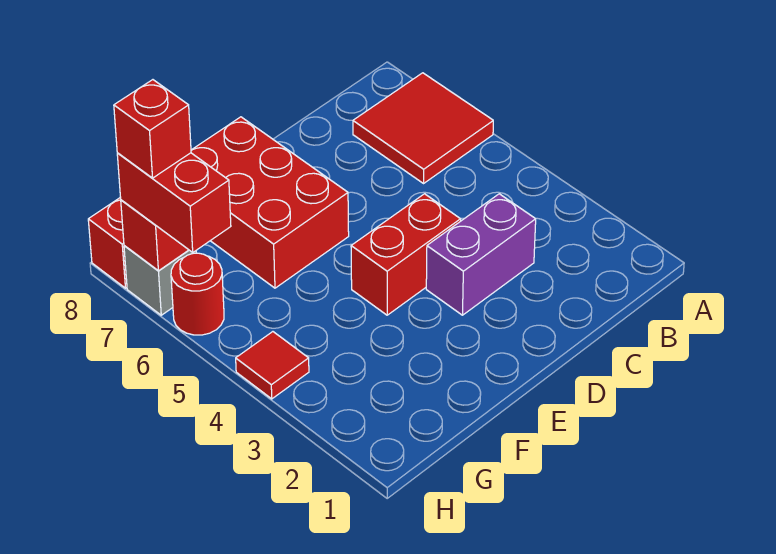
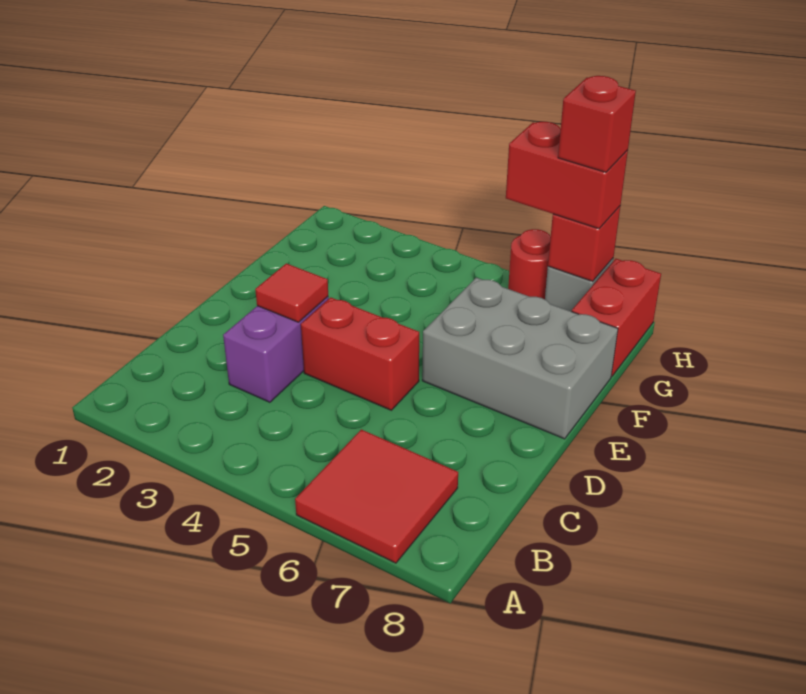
red 1x2 brick [351,194,461,315] -> red 1x2 brick turned to [301,297,419,410]
red 2x3 brick [191,117,349,288] -> grey 2x3 brick [422,278,618,439]
red 1x1 tile [236,332,309,399] -> red 1x1 tile moved to [255,263,328,322]

